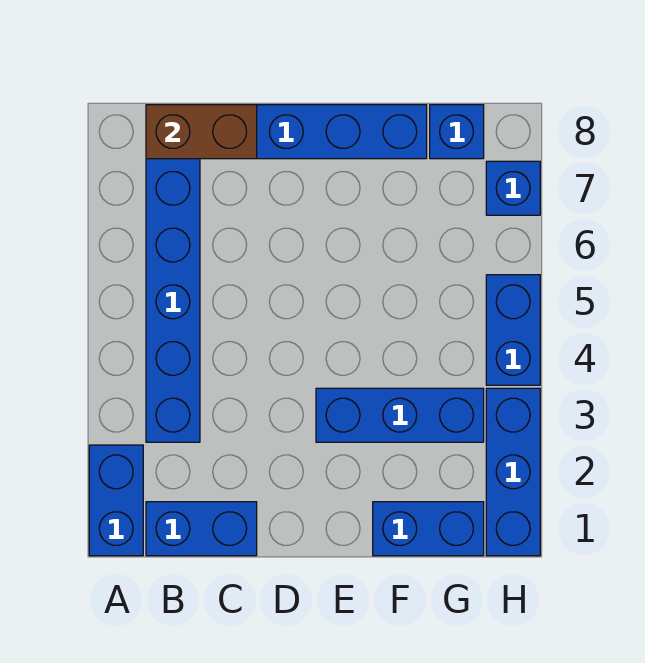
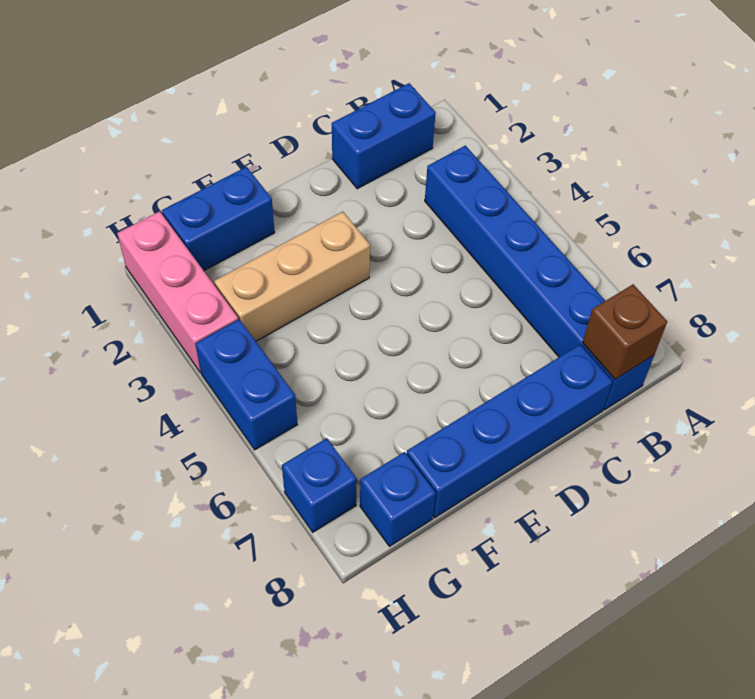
blue 1x2 brick [89,445,143,556] -> none
brown 1x2 brick [146,105,257,159] -> brown 1x1 brick [583,284,667,379]
blue 1x3 brick [316,388,484,442] -> tan 1x3 brick [214,212,370,341]
blue 1x3 brick [486,388,540,556] -> pink 1x3 brick [117,211,238,373]

